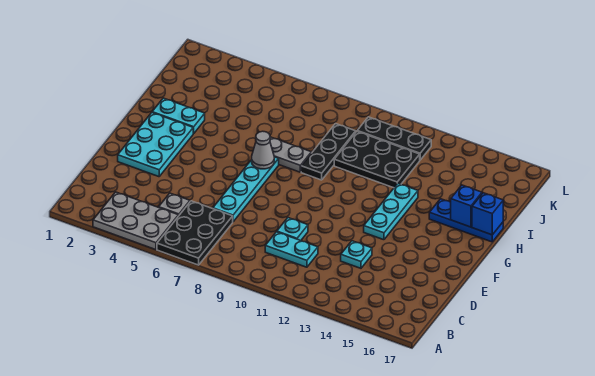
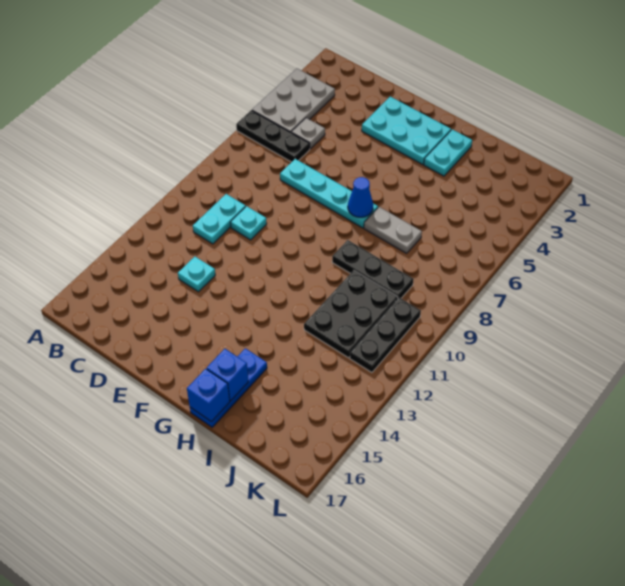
black 2x3 plate [157,201,233,265] -> black 1x3 plate [236,110,310,162]
cyan 1x3 plate [364,183,418,240] -> none
grey 1x1 cone [252,131,274,169] -> blue 1x1 cone [348,177,373,217]
grey 1x2 plate [270,137,311,172] -> grey 1x2 plate turned to [364,207,422,253]

